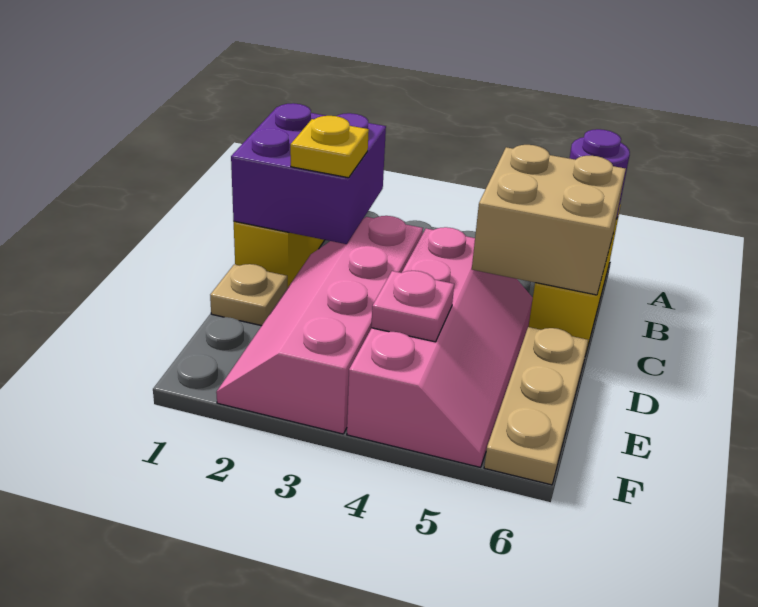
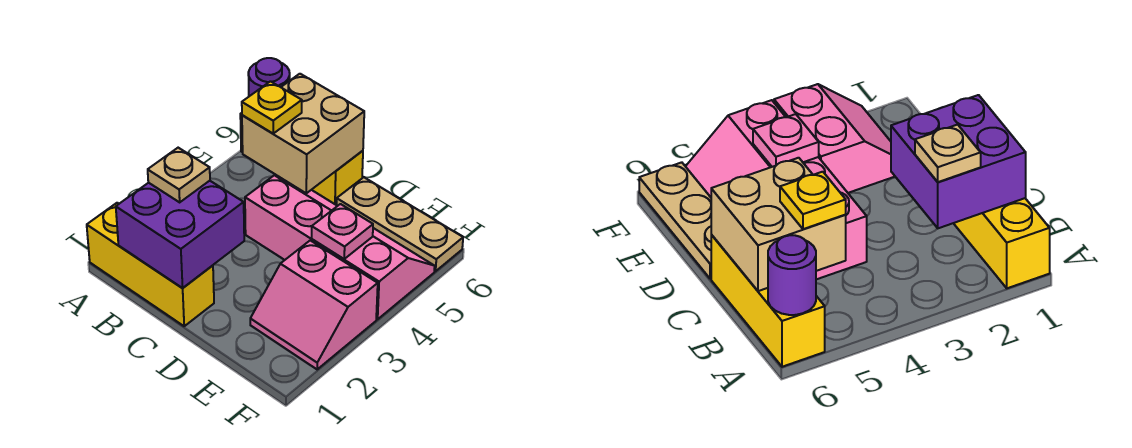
pink 2x4 slope [216,216,423,434] -> pink 2x2 slope [250,240,378,369]
yellow 1x1 plate [290,116,369,178] -> yellow 1x1 plate moved to [242,81,302,133]
tan 1x1 plate [210,264,287,326] -> tan 1x1 plate moved to [148,148,210,202]

